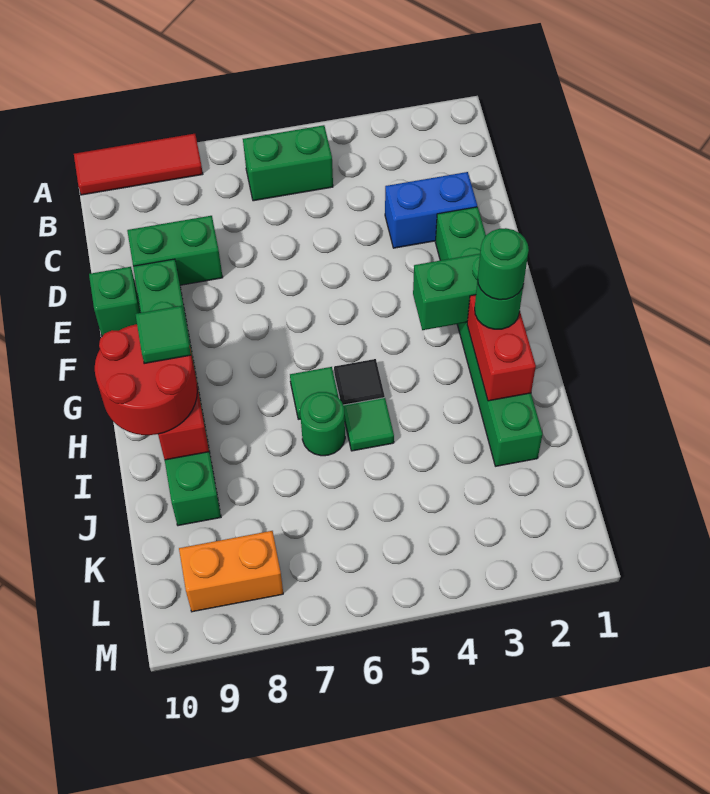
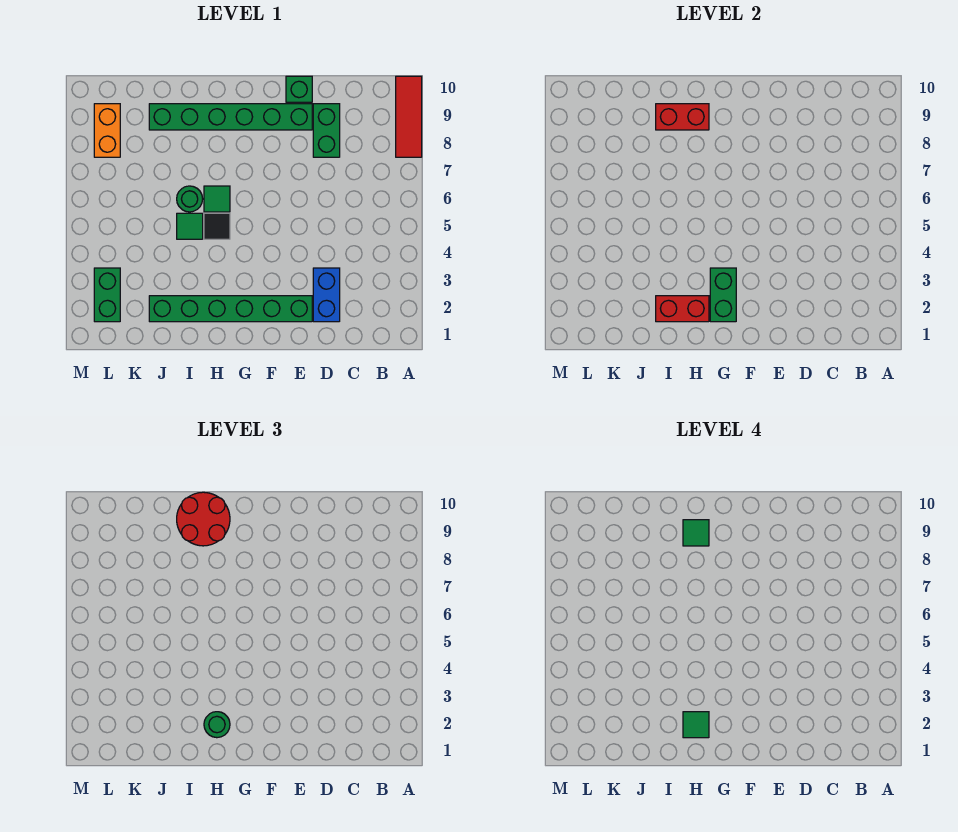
green 1x2 brick [243,125,333,201] -> green 1x2 brick moved to [94,268,120,322]
green 1x1 round brick [478,228,529,300] -> green 1x1 tile [683,712,709,738]

